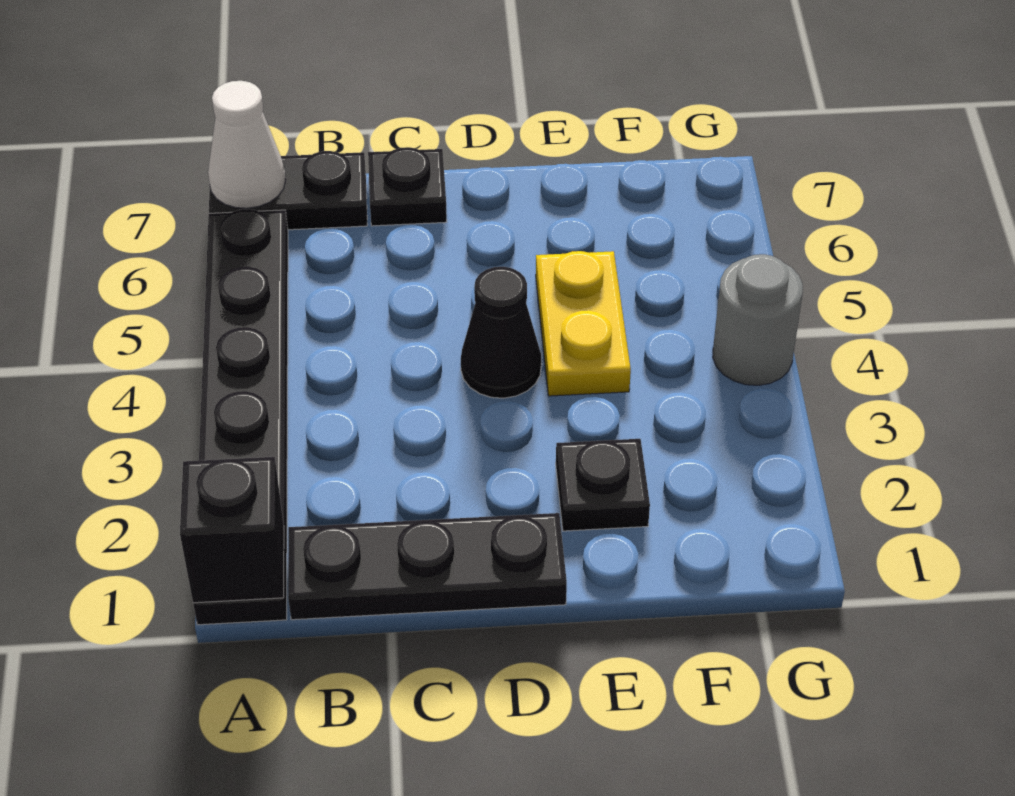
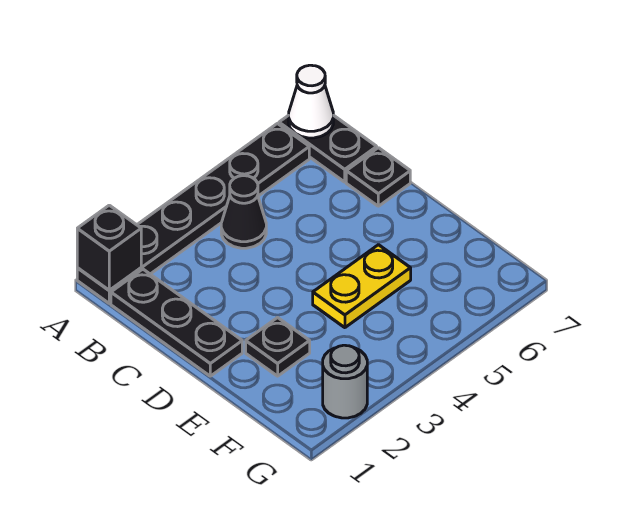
black 1x1 cone [461,267,541,398] -> black 1x1 cone moved to [221,176,266,248]
grey 1x1 round brick [713,254,803,385] -> grey 1x1 round brick moved to [323,345,367,418]

